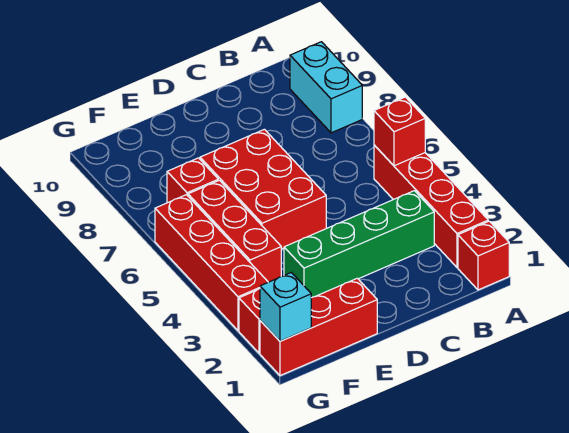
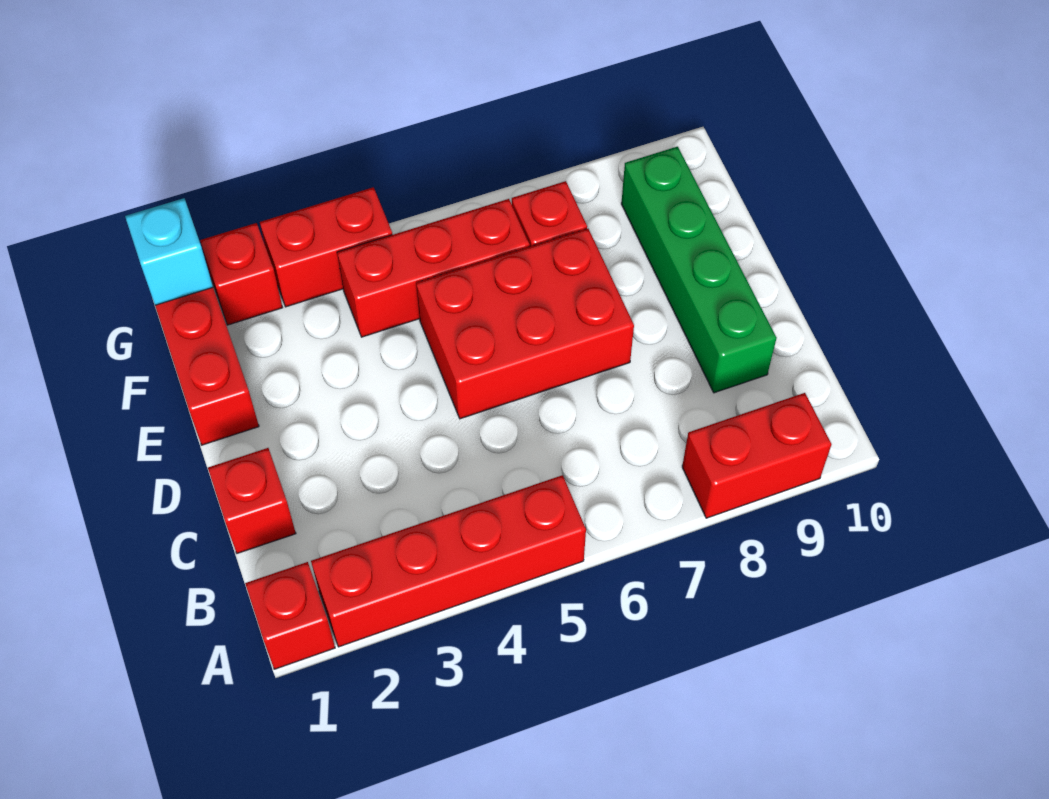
red 1x1 brick [374,97,425,166] -> red 1x1 brick moved to [208,448,296,553]
cyan 1x2 brick [290,42,362,133] -> red 1x2 brick [682,393,831,518]
green 1x4 brick [284,191,434,298] -> green 1x4 brick moved to [621,147,777,393]
red 1x4 brick [155,195,268,331] -> red 1x2 brick [260,187,392,307]

